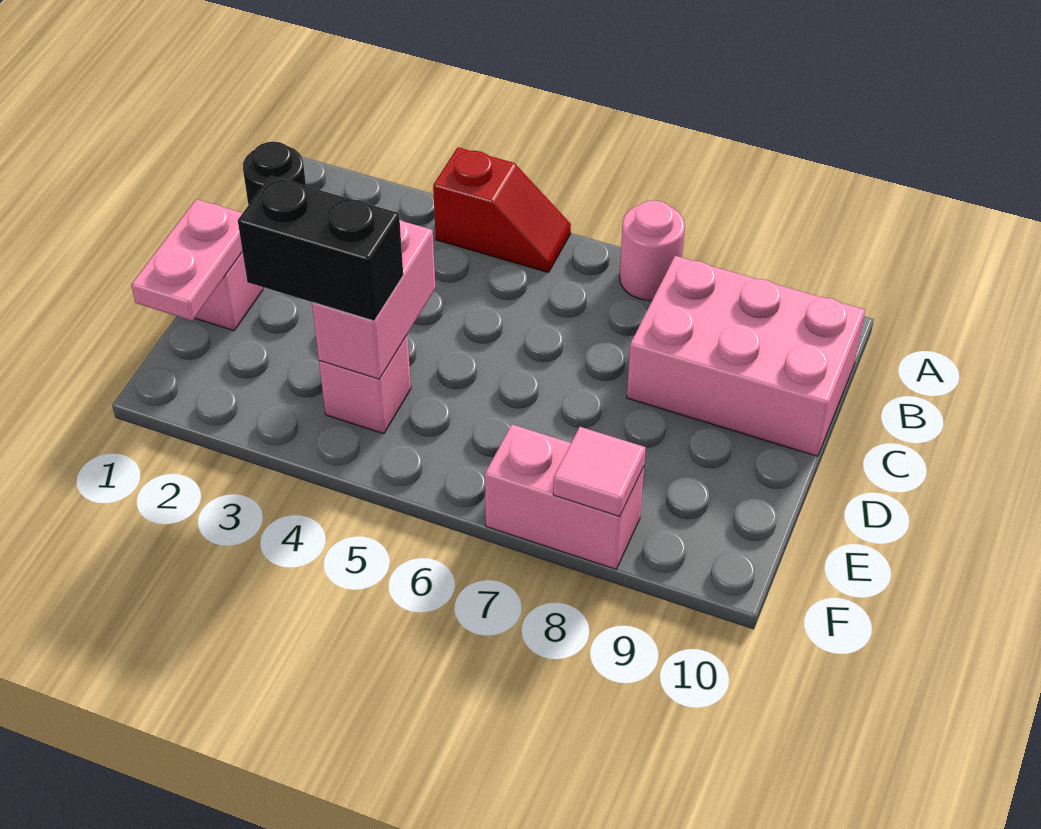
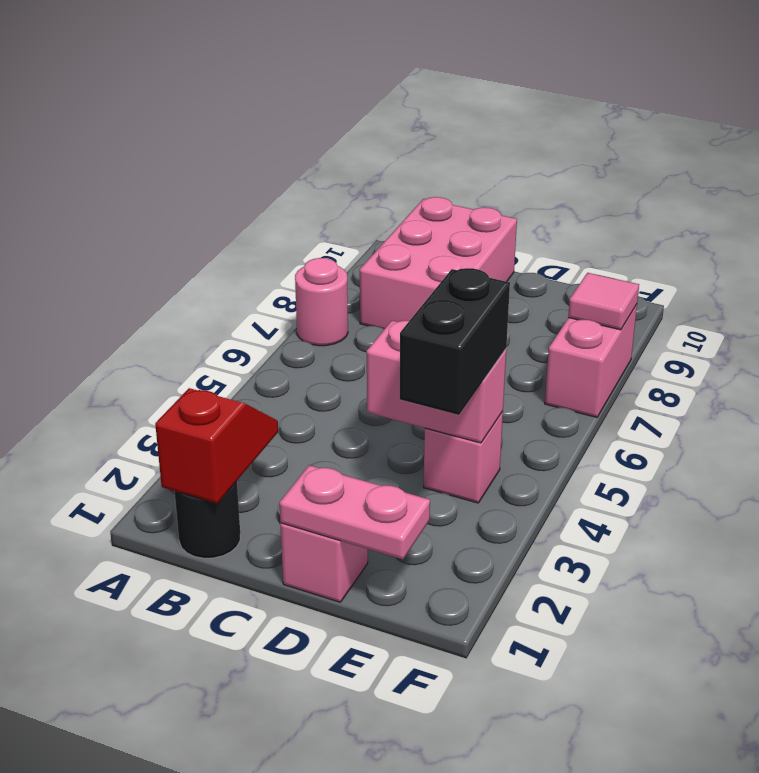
red 1x2 slope [433,147,571,273] -> red 1x2 slope moved to [155,388,278,504]

